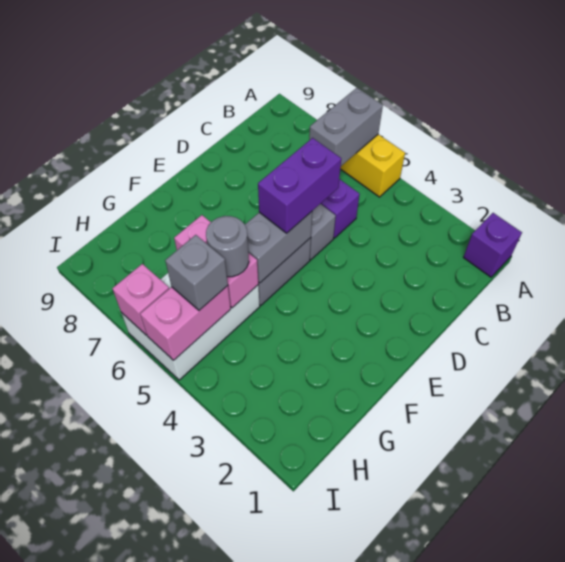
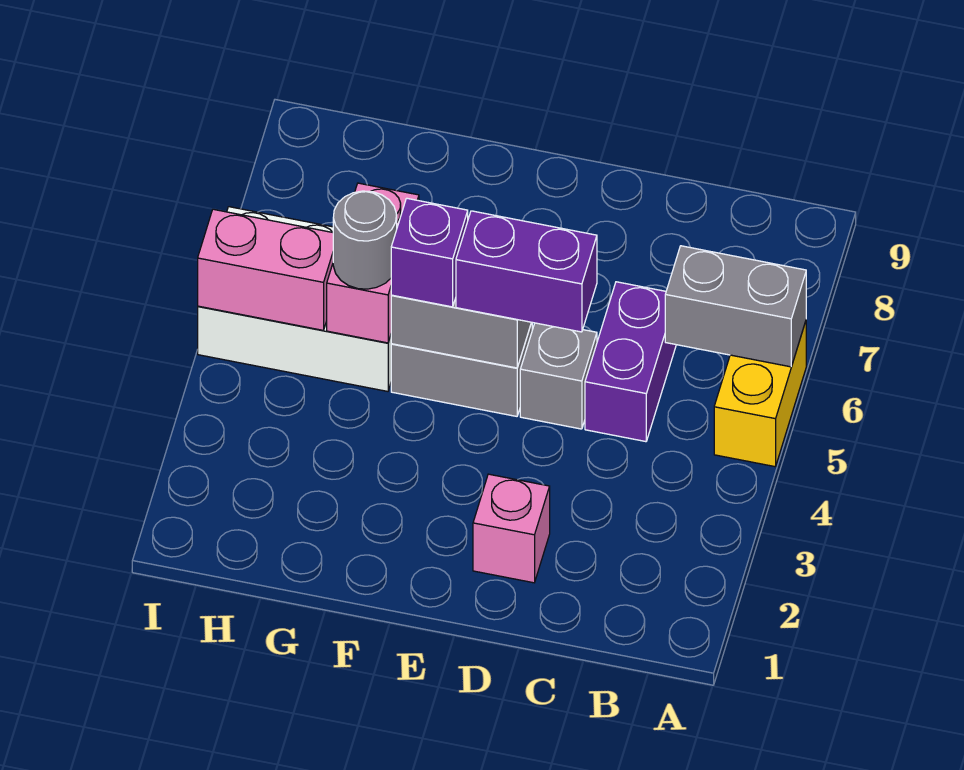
purple 1x1 brick [463,213,522,277] -> purple 1x1 brick moved to [391,198,468,307]
grey 1x1 brick [165,235,228,310] -> none
pink 1x1 brick [112,264,169,335] -> pink 1x1 brick moved to [473,474,550,583]

